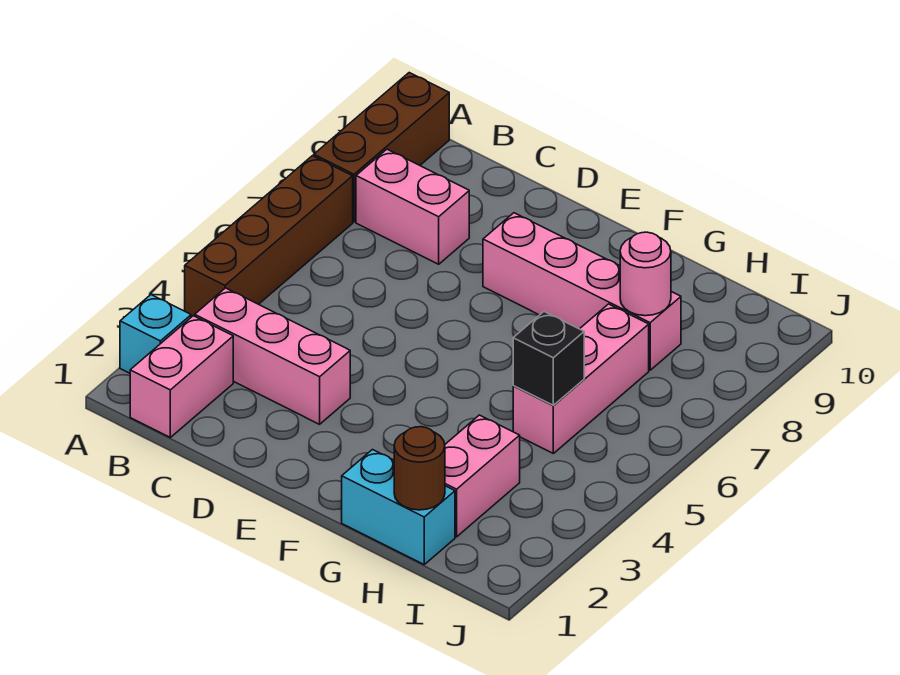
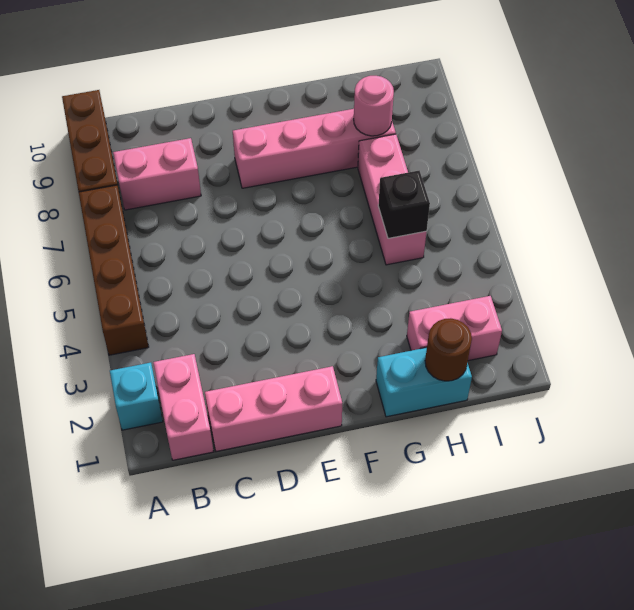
pink 1x3 brick [195,288,350,424] -> pink 1x3 brick moved to [205,366,342,452]
pink 1x2 brick [445,415,520,537] -> pink 1x2 brick turned to [407,296,502,361]

